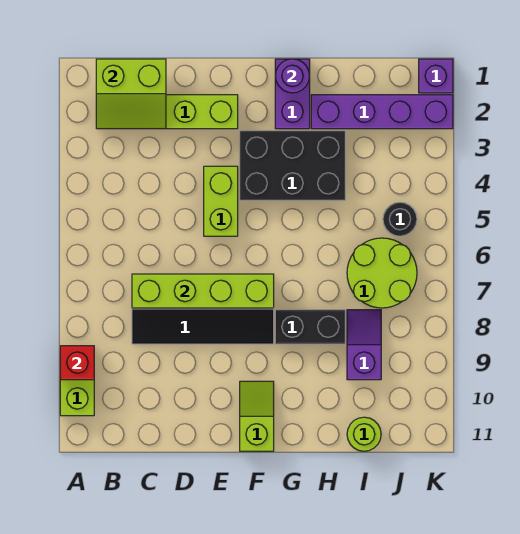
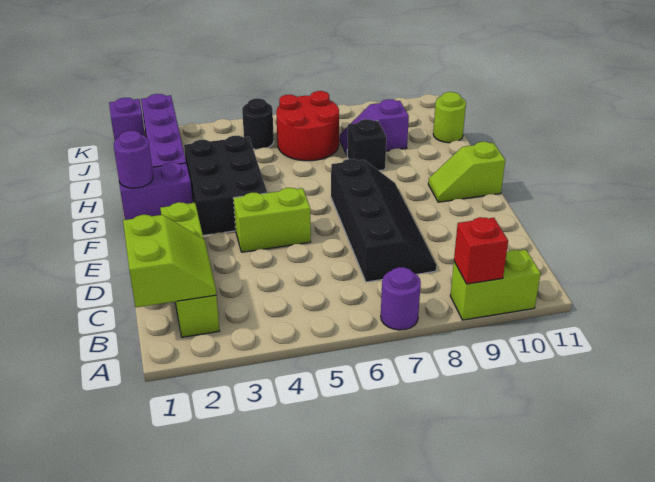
none -> purple 1x1 round brick [381,267,421,330]
lime 1x4 brick [132,274,274,308] -> none
black 1x2 brick [275,310,345,344] -> black 1x1 brick [347,119,386,170]
lime 2x2 round brick [347,238,417,308] -> red 2x2 round brick [276,91,339,161]

